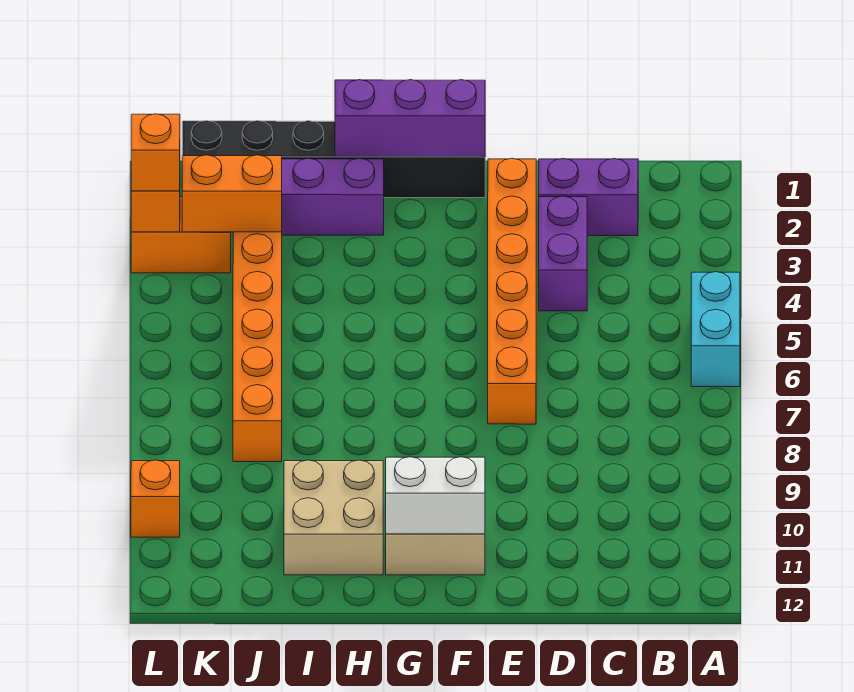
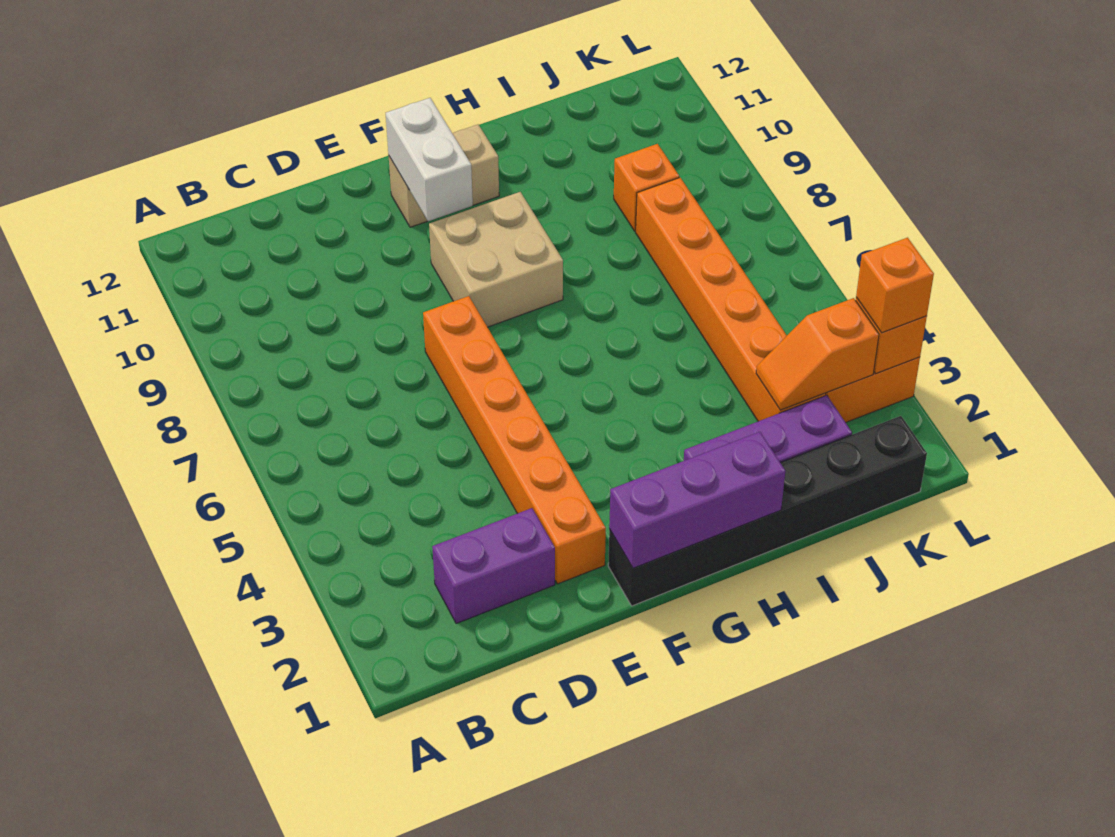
cyan 1x2 brick [691,272,740,387] -> none
purple 1x2 brick [539,196,587,311] -> none
white 1x2 brick [386,457,485,534] -> white 1x2 brick turned to [386,98,473,221]
tan 2x2 brick [284,460,383,575] -> tan 2x2 brick moved to [429,192,563,327]
orange 1x2 brick [182,155,282,232] -> orange 1x2 slope [756,298,879,410]
orange 1x1 brick [131,460,180,537] -> orange 1x1 brick moved to [614,144,679,231]

